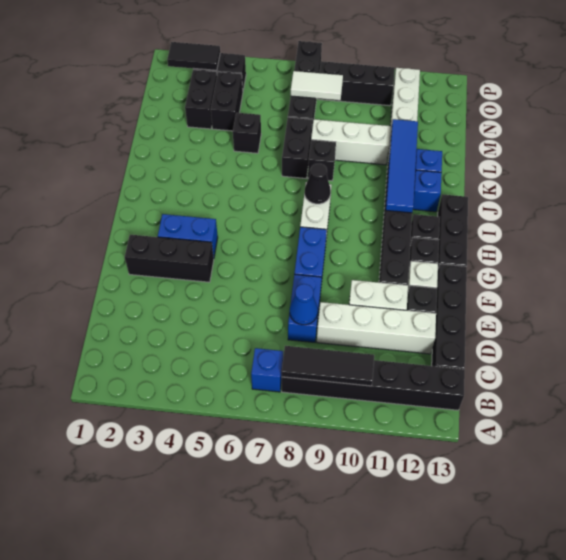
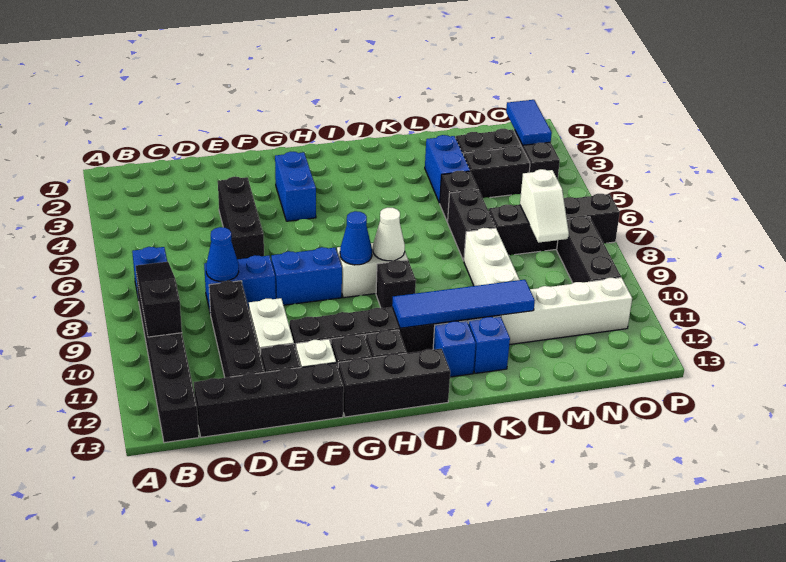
black 1x3 tile [282,346,374,386] -> black 1x3 slope [136,262,182,337]
white 1x4 brick [317,302,436,354] -> black 1x4 brick [209,281,265,378]
black 1x3 brick [125,235,214,282] -> black 1x3 brick moved to [218,176,264,259]
none -> blue 1x1 cone [340,211,372,265]
black 1x1 cone [305,163,331,204] -> white 1x1 cone [373,208,405,261]
black 1x2 brick [282,117,312,178] -> black 1x2 brick turned to [448,189,496,261]
black 1x1 brick [308,140,336,181] -> black 1x1 brick moved to [376,260,416,308]
none -> blue 1x2 brick [425,135,470,203]
white 1x2 tile [291,71,343,100] -> white 1x2 slope [520,169,569,243]
black 1x2 tile [167,42,220,70] -> blue 1x2 tile [506,100,552,145]

